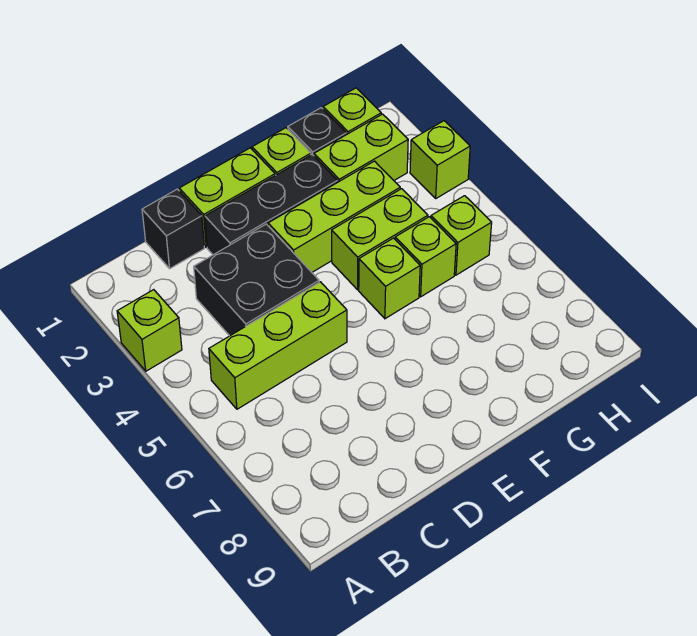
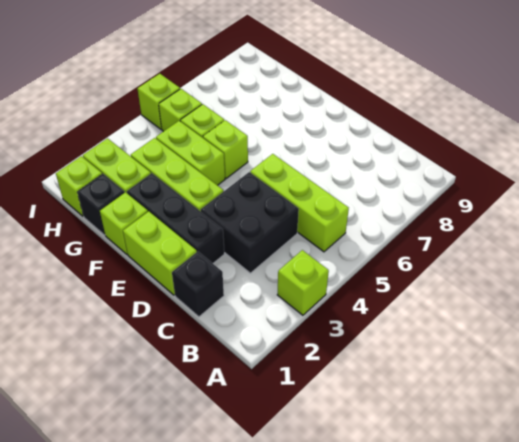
lime 1x1 brick [410,121,470,198] -> lime 1x1 brick moved to [137,74,180,129]

